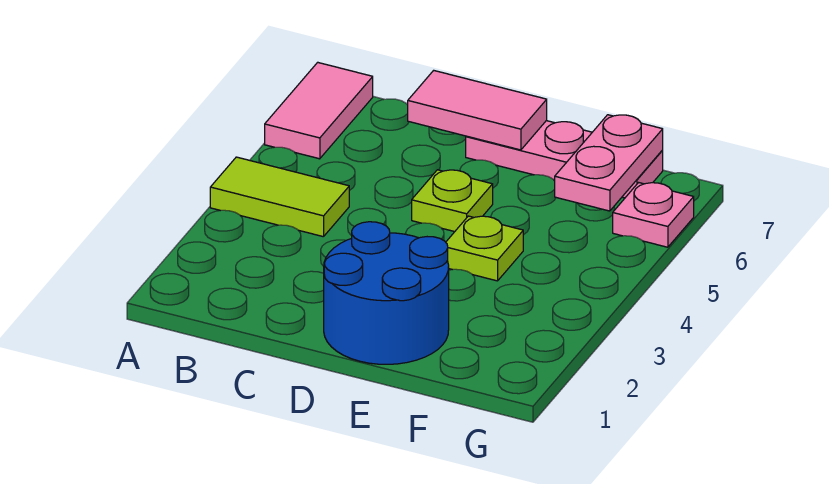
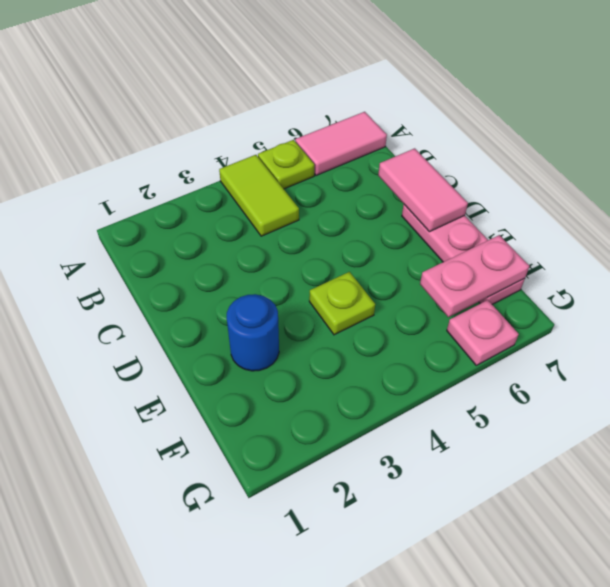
blue 2x2 round brick [324,222,449,364] -> blue 1x1 round brick [227,294,279,371]
lime 1x1 plate [412,170,493,232] -> lime 1x1 plate moved to [258,140,314,189]

